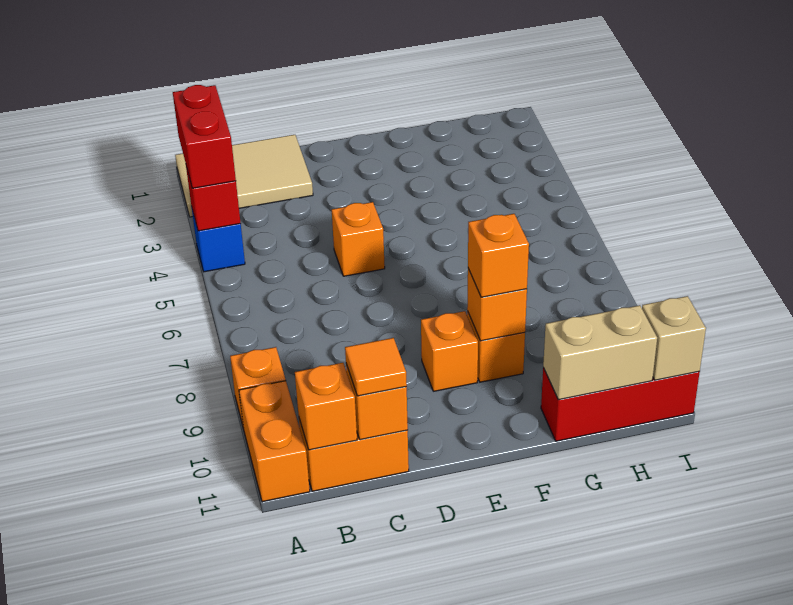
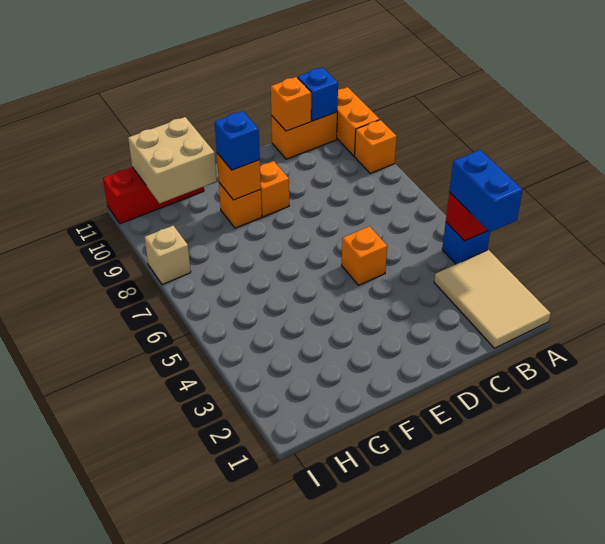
tan 2x3 tile [175,135,313,217] -> tan 2x3 tile turned to [434,250,551,348]
red 1x2 brick [173,85,236,188] -> blue 1x2 brick [449,150,523,232]
orange 1x1 brick [295,363,357,450] -> blue 1x1 brick [298,67,338,121]
orange 1x1 tile [345,338,407,396] -> none
orange 1x1 brick [468,214,529,297] -> blue 1x1 brick [215,111,260,170]
tan 1x2 brick [543,305,657,400] -> tan 2x2 brick [128,117,217,203]
tan 1x1 brick [642,296,706,380] -> tan 1x1 brick moved to [144,225,191,284]

